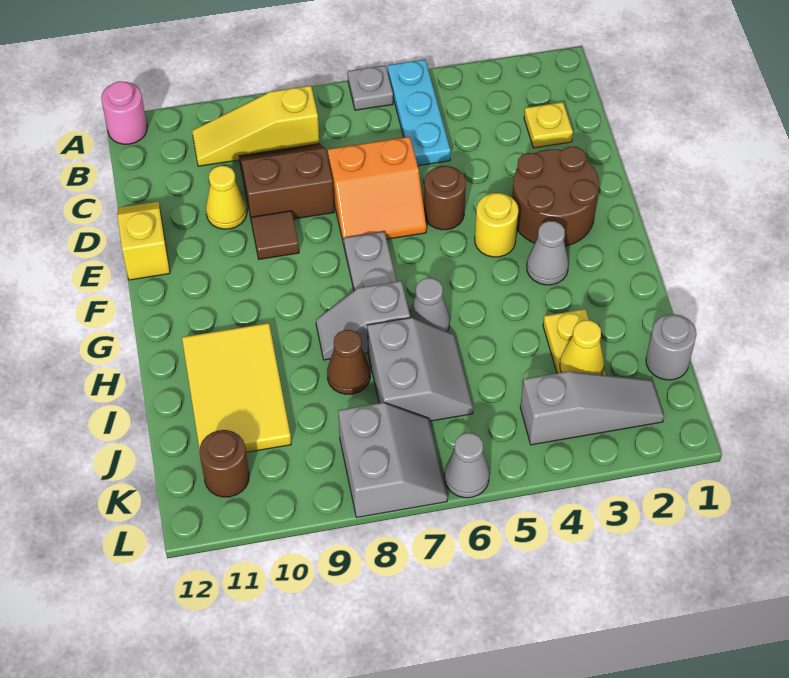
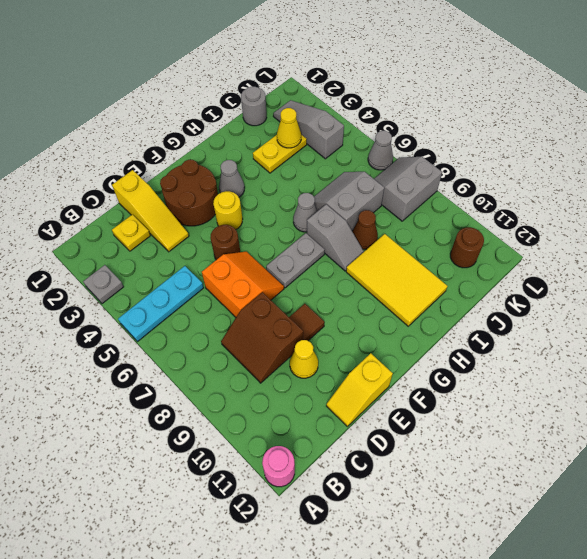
grey 1x1 plate [348,65,393,110] -> grey 1x1 plate moved to [83,265,124,304]
yellow 1x3 slope [192,86,319,166] -> yellow 1x3 slope moved to [112,170,189,252]
yellow 2x3 tile [182,323,291,452] -> yellow 2x3 tile turned to [346,234,447,326]

